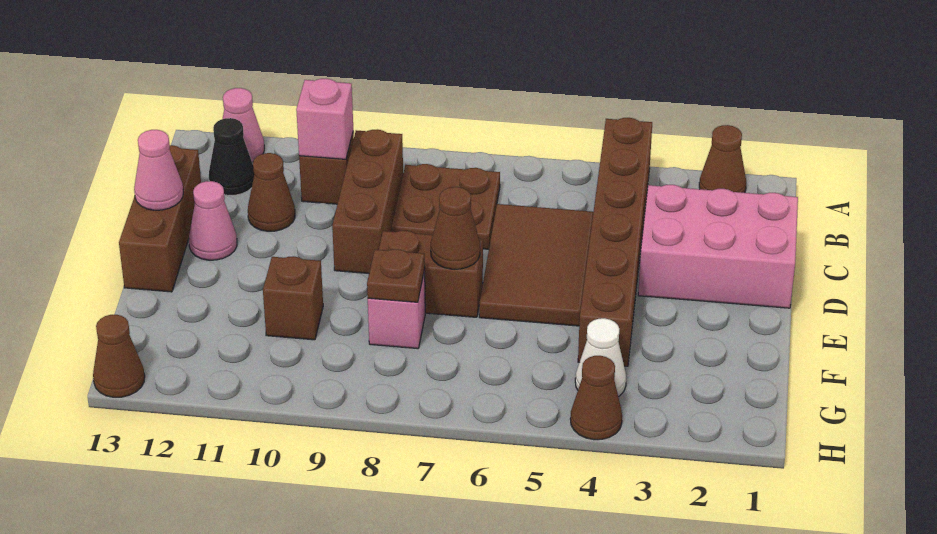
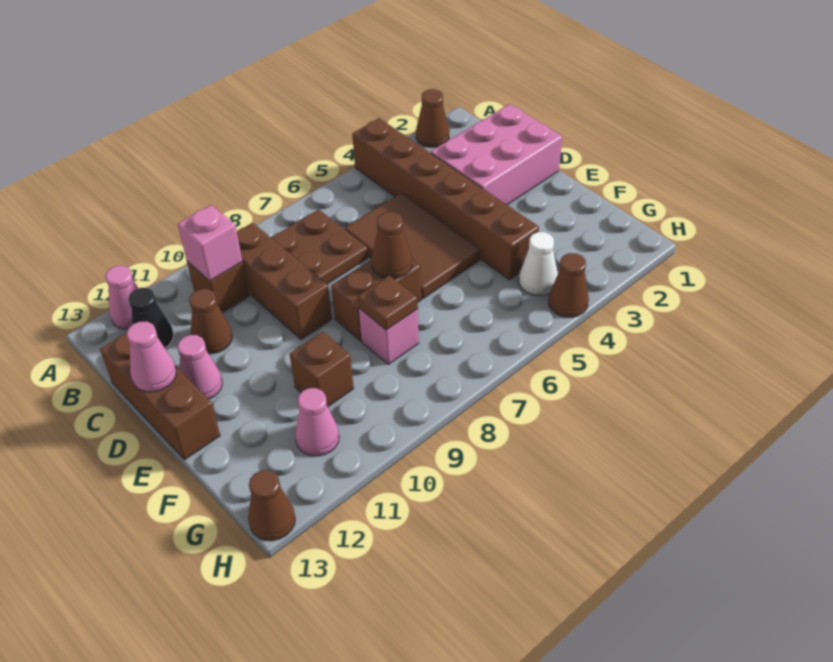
none -> pink 1x1 cone [295,388,339,456]

